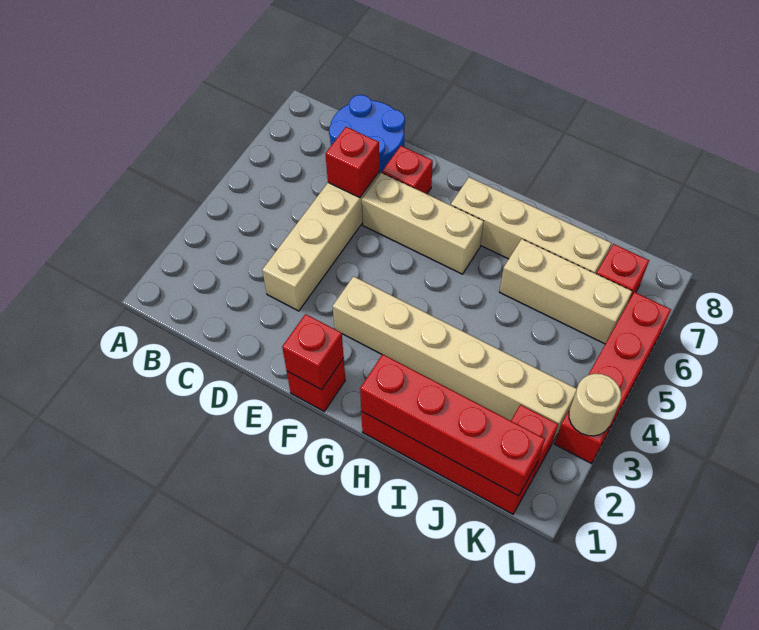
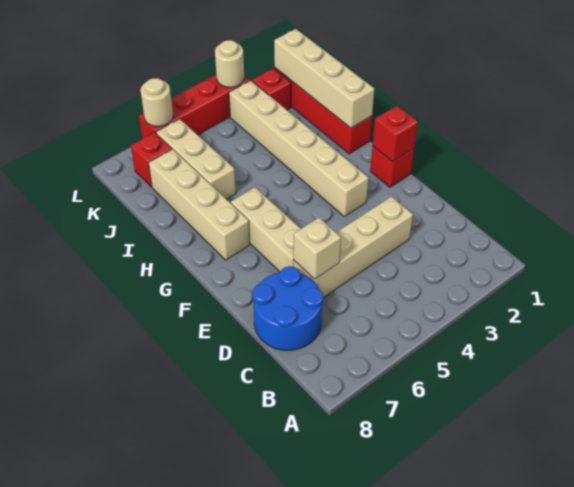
red 1x1 brick [325,127,379,198] -> tan 1x1 brick [293,218,341,279]
red 1x1 brick [382,146,433,194] -> none
red 1x4 brick [360,354,545,496] -> tan 1x4 brick [274,29,374,128]
none -> tan 1x1 round brick [140,78,173,126]

